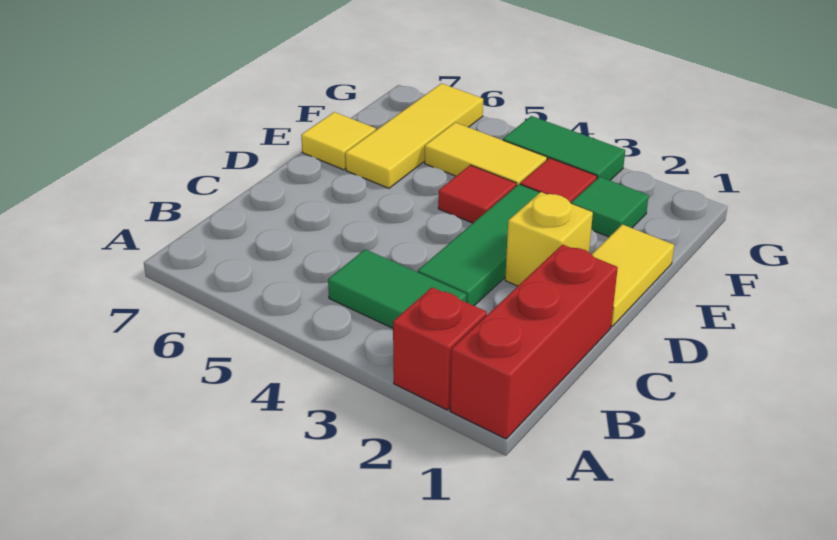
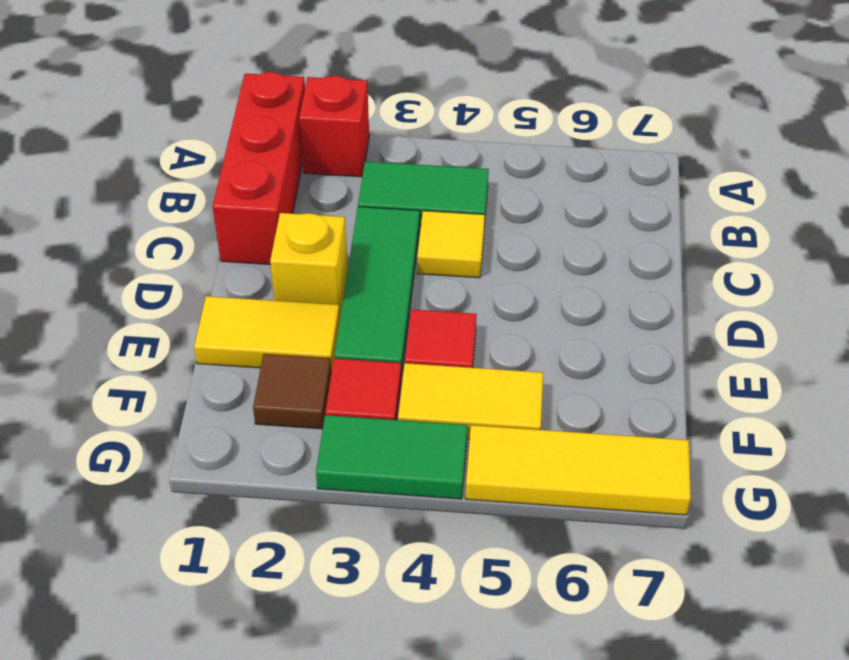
yellow 1x2 tile [592,224,674,326] -> yellow 1x2 tile turned to [194,296,340,372]
yellow 1x3 tile [345,83,483,188] -> yellow 1x3 tile turned to [465,425,691,515]
yellow 1x1 tile [301,112,376,170] -> yellow 1x1 tile moved to [417,211,485,278]
green 1x1 tile [571,177,649,237] -> brown 1x1 tile [253,354,331,429]

